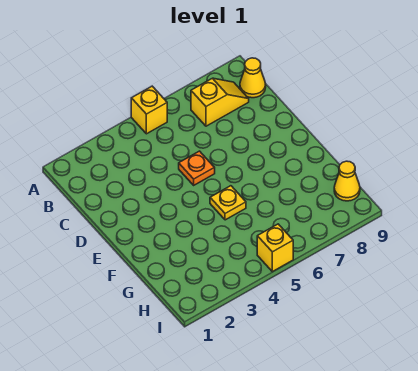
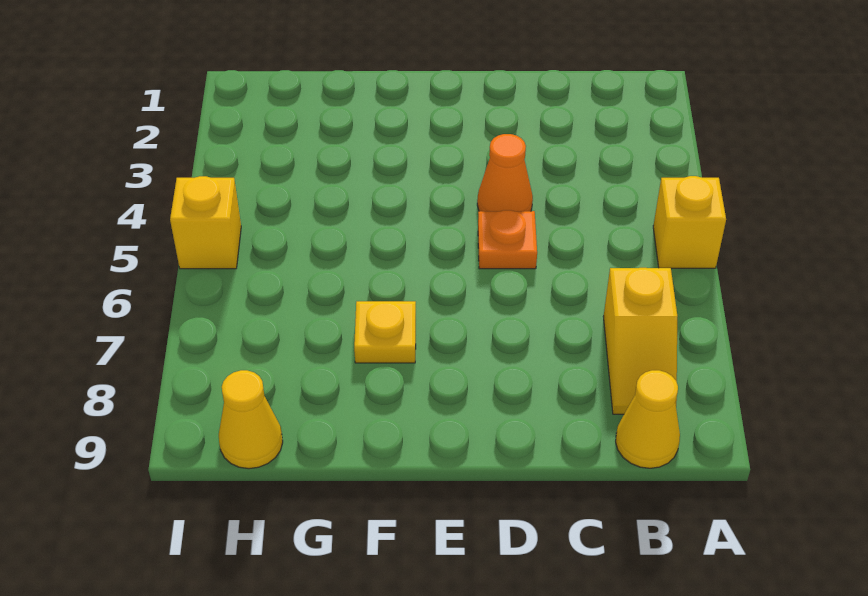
none -> orange 1x1 cone [477,134,533,211]
yellow 1x1 plate [210,186,246,220] -> yellow 1x1 plate moved to [354,301,416,363]

